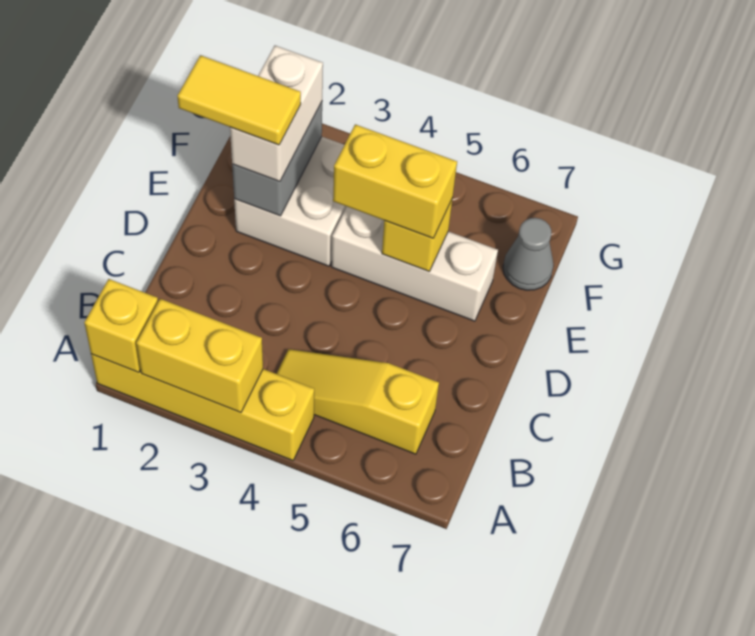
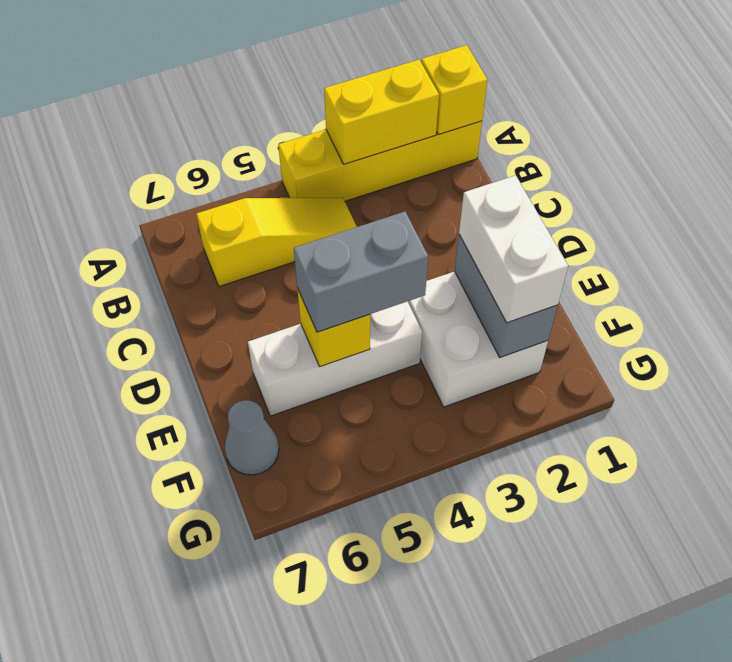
yellow 1x2 tile [177,55,301,145] -> none
yellow 1x2 brick [333,124,457,238] -> grey 1x2 brick [294,212,428,332]

